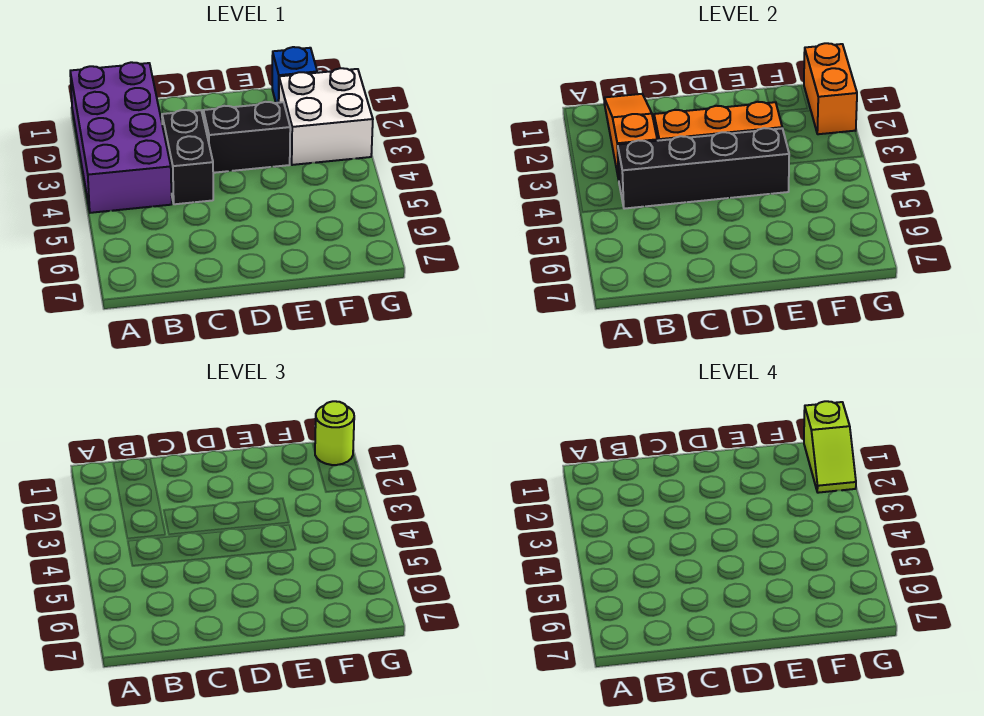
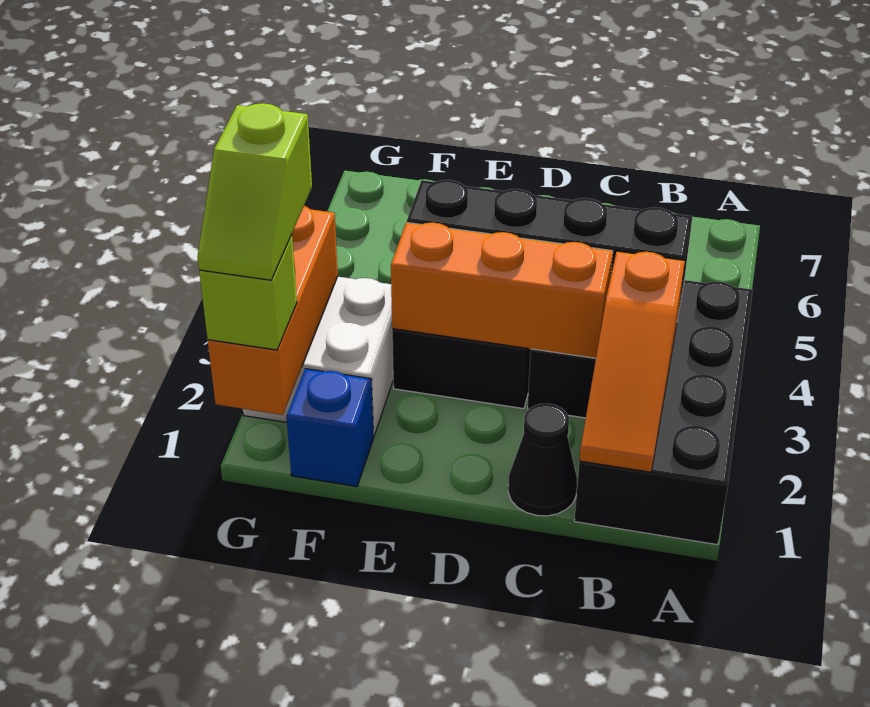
purple 2x4 brick [70,62,172,213] -> black 2x4 brick [574,280,753,545]
none -> black 1x1 cone [508,403,577,516]
orange 1x2 brick [804,43,857,134] -> orange 1x3 brick [208,206,338,415]
lime 1x1 round brick [315,401,354,465] -> lime 1x1 brick [199,235,297,350]
lime 1x2 slope [804,401,856,493] -> lime 1x2 slope turned to [198,103,312,280]

